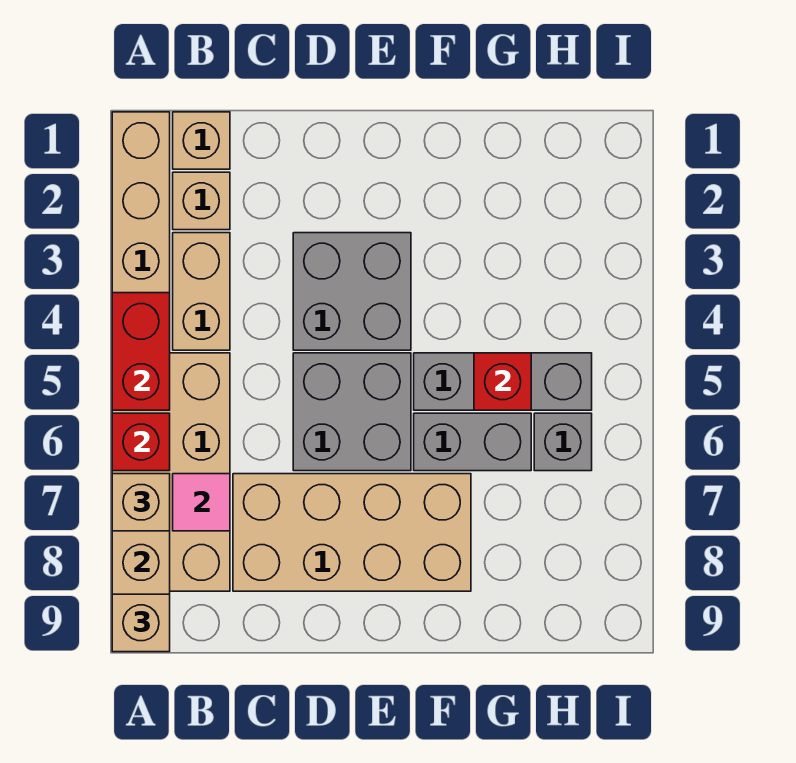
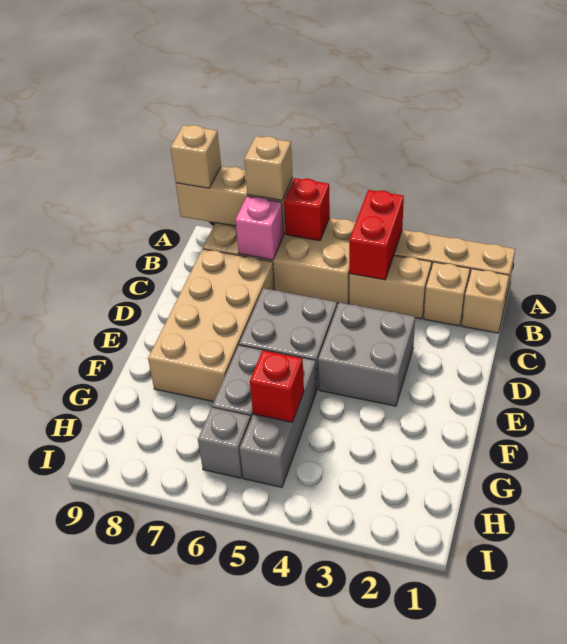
red 1x2 brick [112,293,170,410] -> red 1x2 brick turned to [349,190,404,280]
pink 1x1 tile [173,474,230,531] -> pink 1x1 brick [235,196,284,260]

